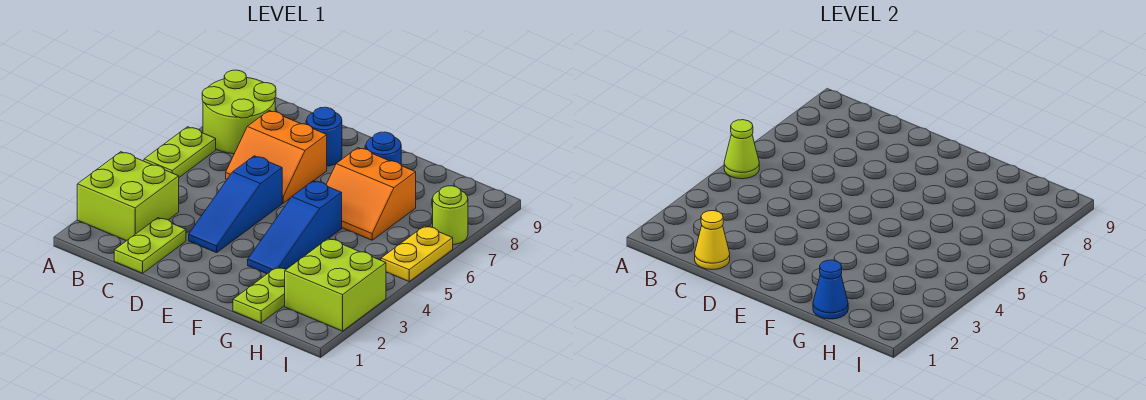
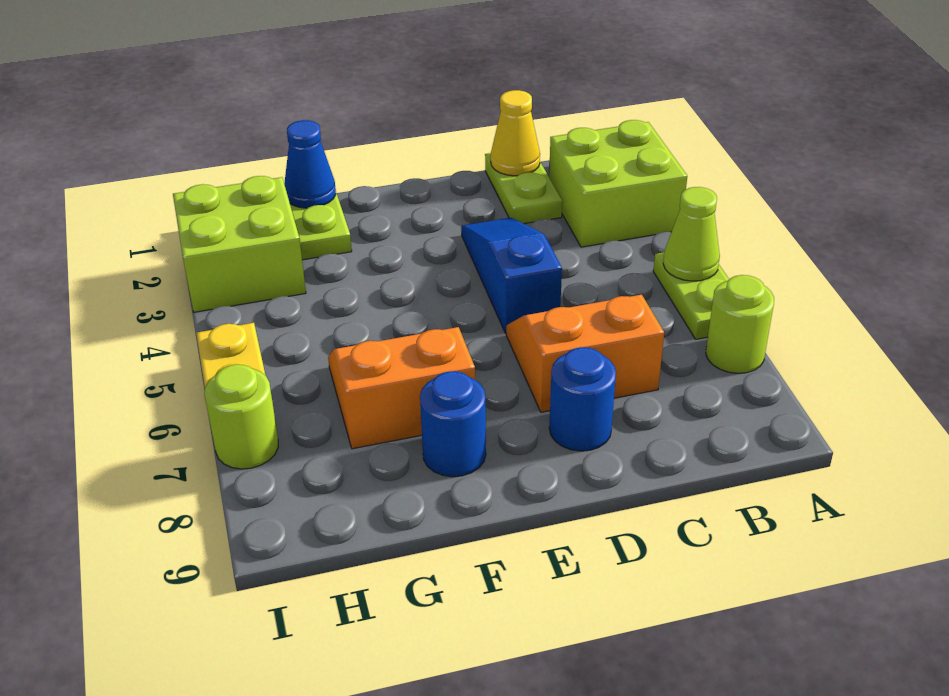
lime 2x2 round brick [202,70,276,154] -> lime 1x1 round brick [706,275,774,373]
blue 1x3 slope [248,181,342,274] -> none

